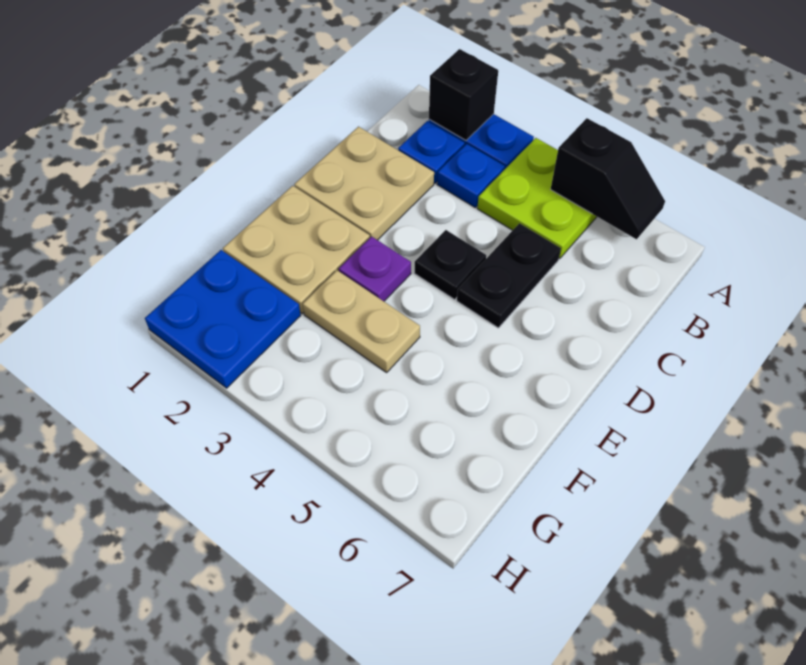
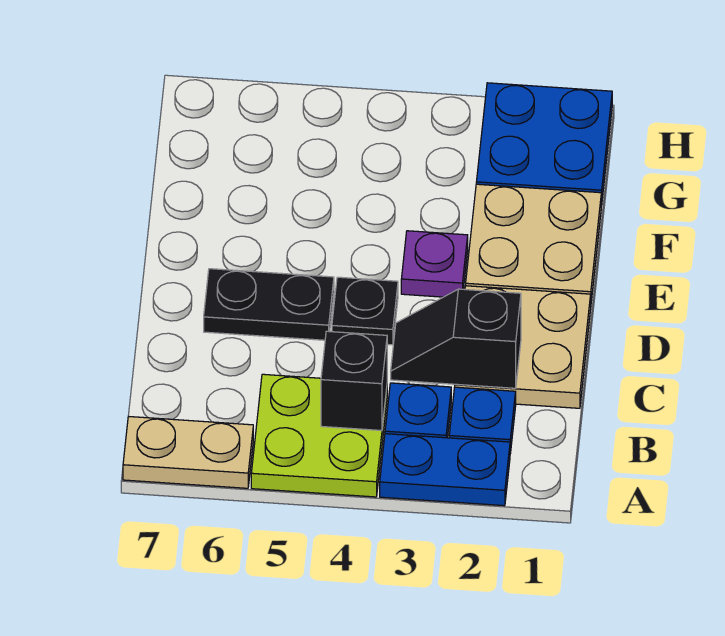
black 1x1 brick [429,49,498,140] -> black 1x1 brick moved to [321,331,387,431]
black 1x2 slope [551,118,665,239] -> black 1x2 slope moved to [391,289,521,388]
black 1x2 plate [457,223,561,328] -> black 1x2 plate turned to [204,269,334,340]
tan 1x2 plate [303,270,420,372] -> tan 1x2 plate moved to [123,416,253,488]

